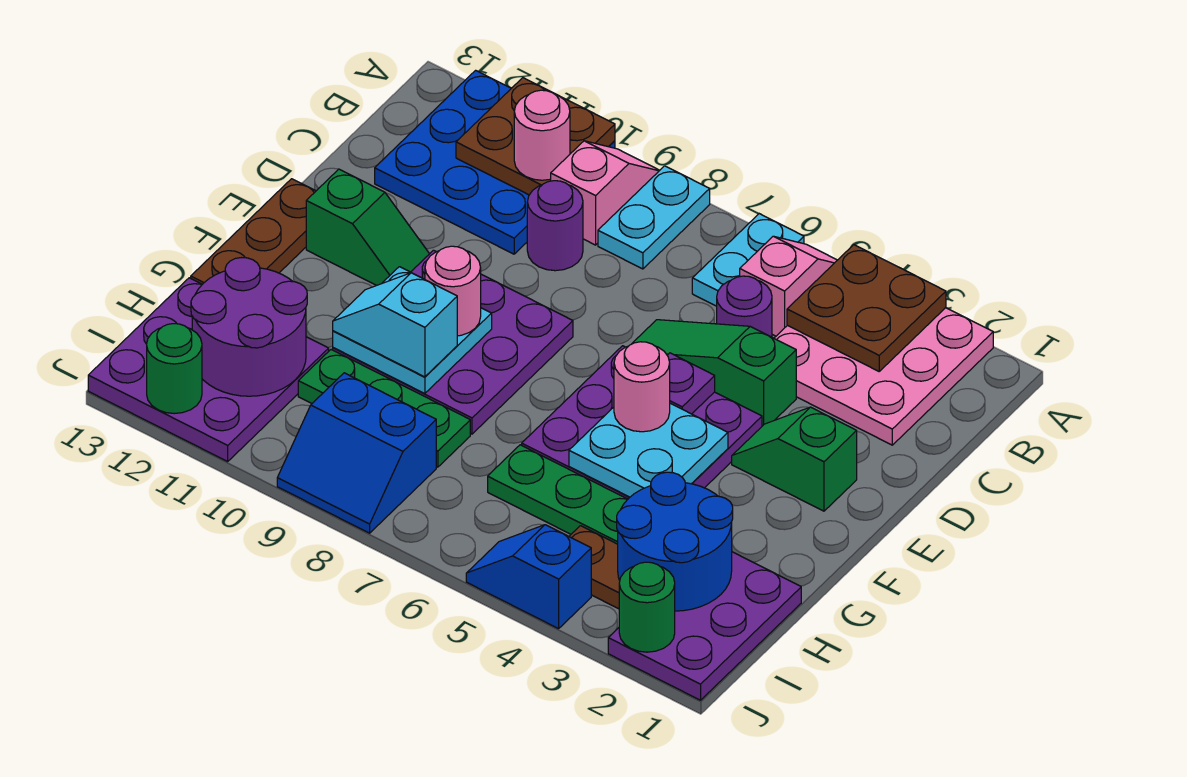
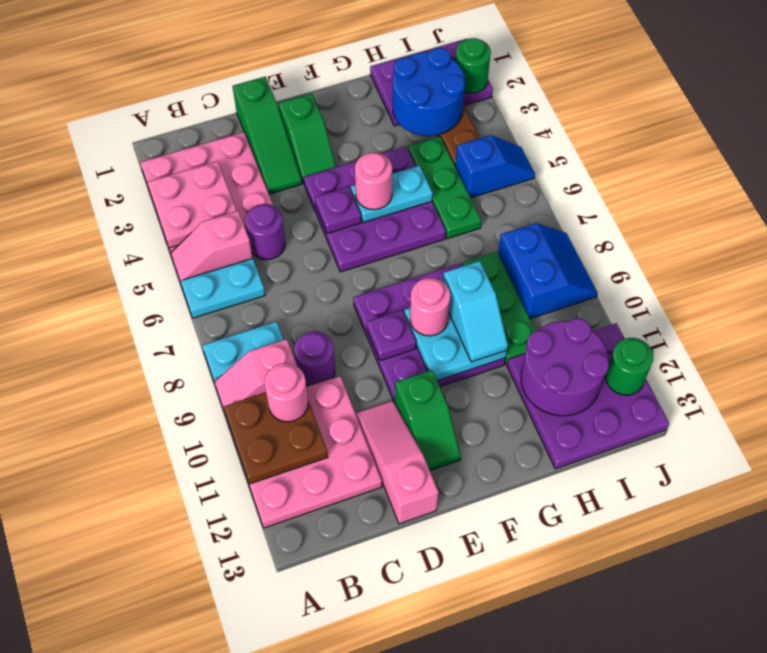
brown 2x2 plate [787,245,946,371] -> pink 2x2 plate [147,161,237,248]
blue 3x3 plate [375,70,615,254] -> pink 3x3 plate [226,376,382,528]
green 1x3 slope [632,320,796,426] -> green 1x3 slope moved to [232,77,302,194]
none -> pink 1x3 slope [356,401,439,524]
none -> purple 1x1 plate [367,310,416,361]
green 1x2 slope [306,169,429,285] -> green 1x2 slope turned to [395,370,461,470]
brown 1x3 plate [191,179,316,284] -> none
cyan 2x2 plate [569,403,728,497] -> cyan 1x2 plate [351,166,433,222]
blue 1x2 slope [466,525,591,629] -> blue 1x2 slope turned to [455,135,535,198]

